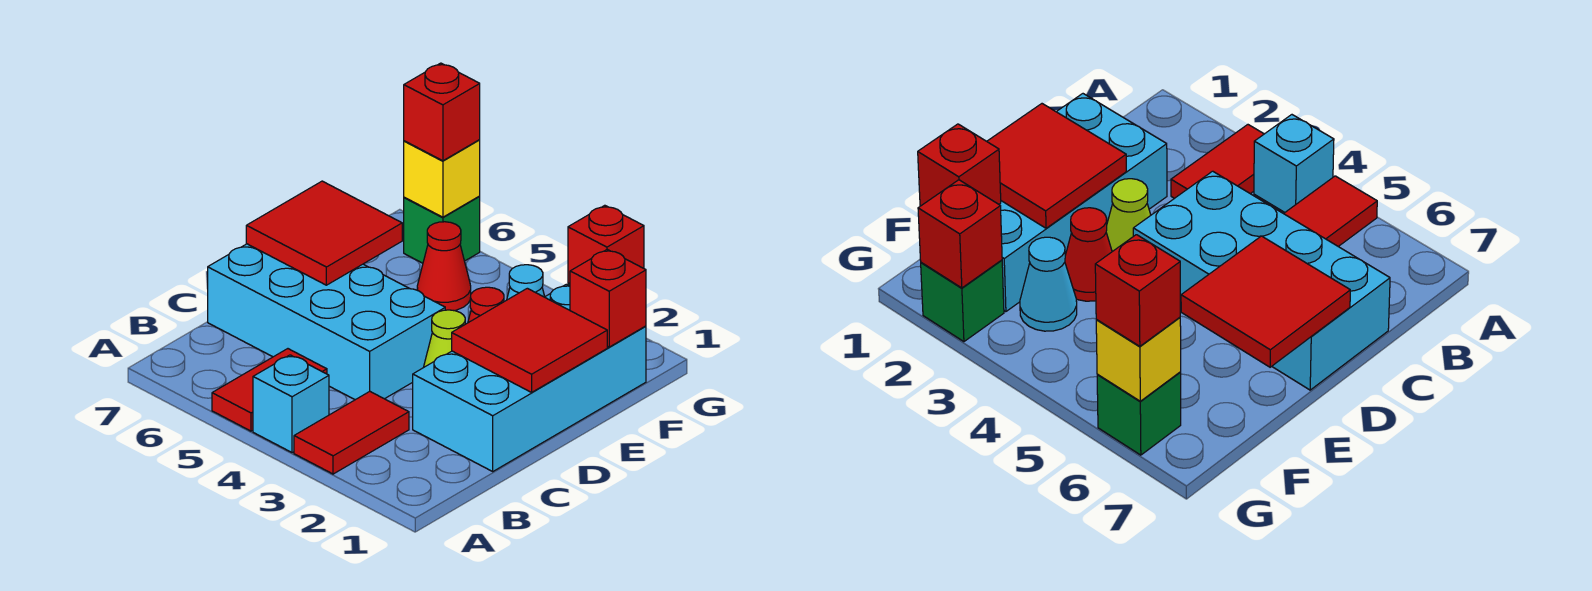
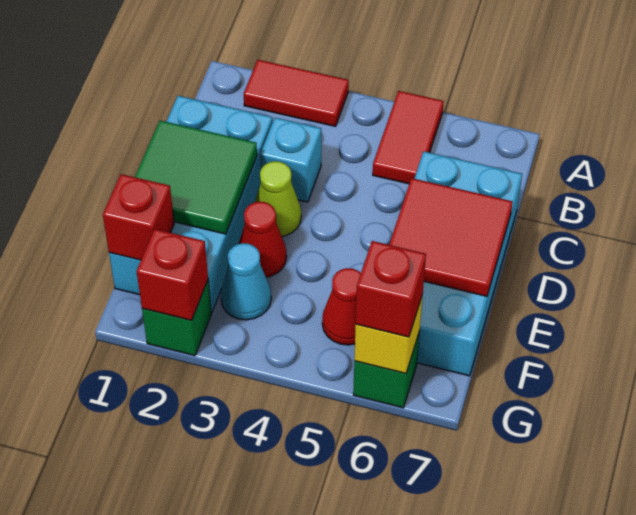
red 1x2 tile [294,392,409,474] -> red 1x2 tile turned to [244,60,349,126]
cyan 1x1 brick [253,355,329,453] -> cyan 1x1 brick moved to [260,118,321,202]
cyan 2x4 brick [208,244,445,400] -> cyan 2x4 brick turned to [414,151,522,376]
red 2x2 tile [452,288,607,392] -> green 2x2 tile [135,121,257,234]

